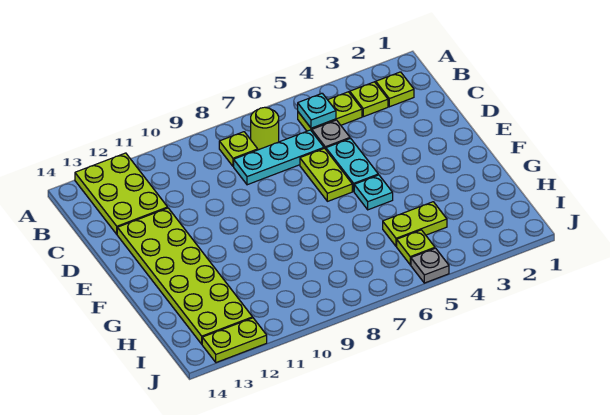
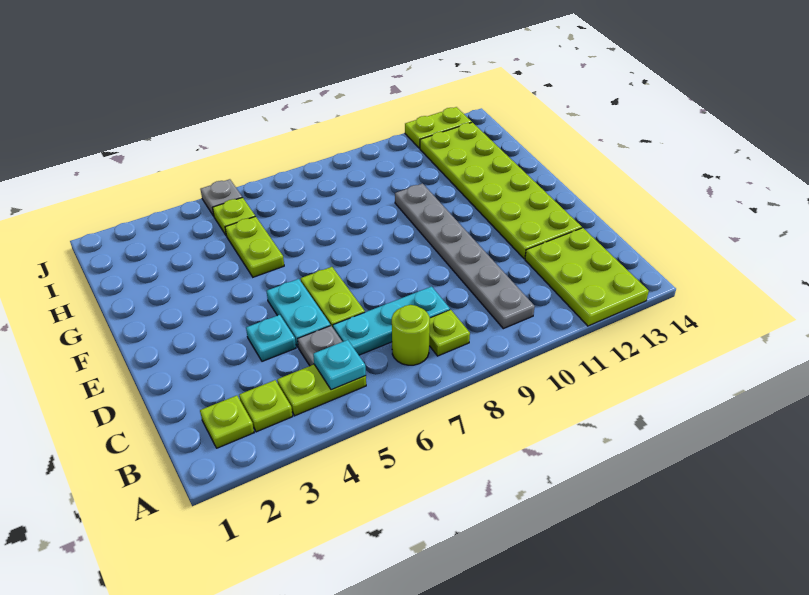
none -> grey 1x6 plate [395,183,535,329]
cyan 1x1 plate [354,175,393,210] -> cyan 1x1 plate moved to [246,315,296,361]
lime 1x2 plate [383,202,447,246] -> lime 1x2 plate turned to [225,216,284,277]

